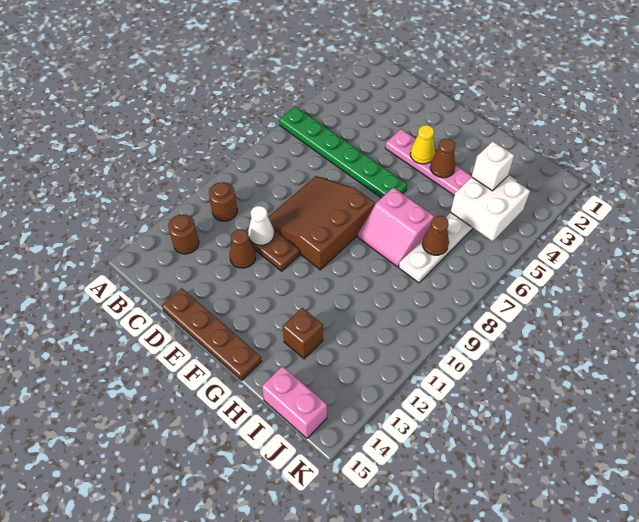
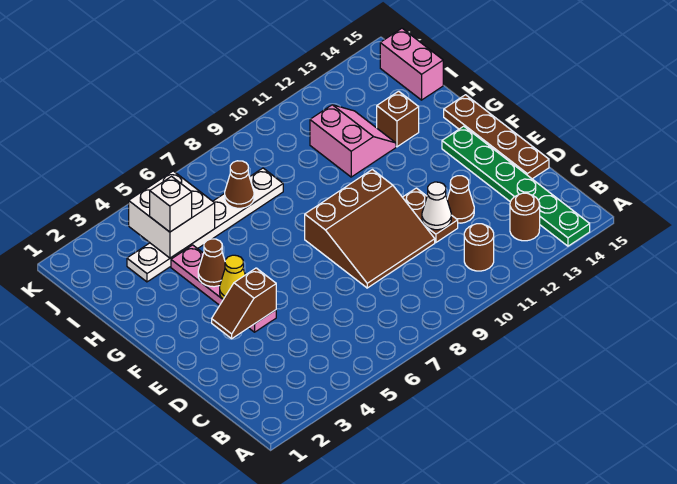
green 1x6 plate [279,106,407,198] -> green 1x6 plate moved to [442,126,590,246]
none -> brown 1x2 slope [212,268,276,339]
pink 2x2 slope [357,187,434,267] -> pink 2x2 slope moved to [310,105,396,177]

